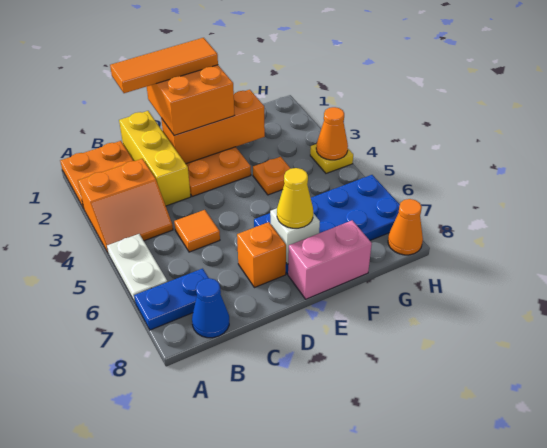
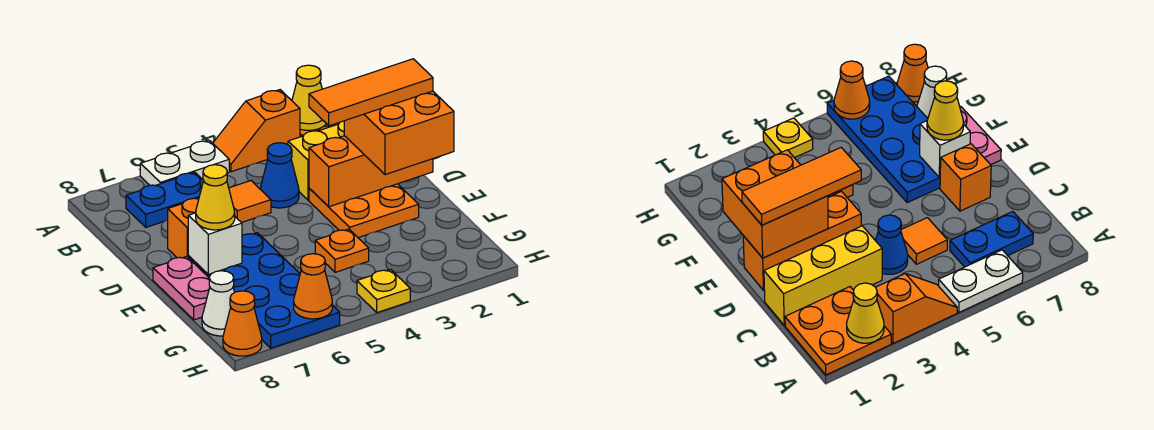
none -> yellow 1x1 cone [292,65,326,130]
orange 2x2 slope [78,159,173,253] -> orange 1x2 slope [213,90,300,172]
blue 1x2 plate [134,269,209,330] -> blue 1x2 plate turned to [126,172,204,227]
blue 1x1 cone [192,278,229,338] -> blue 1x1 cone moved to [260,143,299,208]
orange 1x3 tile [110,38,218,93] -> orange 1x3 tile turned to [309,59,433,126]
orange 1x3 brick [161,90,265,164] -> orange 1x3 brick turned to [309,136,433,207]
pink 1x2 brick [288,220,372,299] -> pink 1x2 plate [153,256,210,320]
none -> white 1x1 cone [202,271,235,336]
orange 1x1 cone [316,107,348,160] -> orange 1x1 cone moved to [294,254,332,319]

